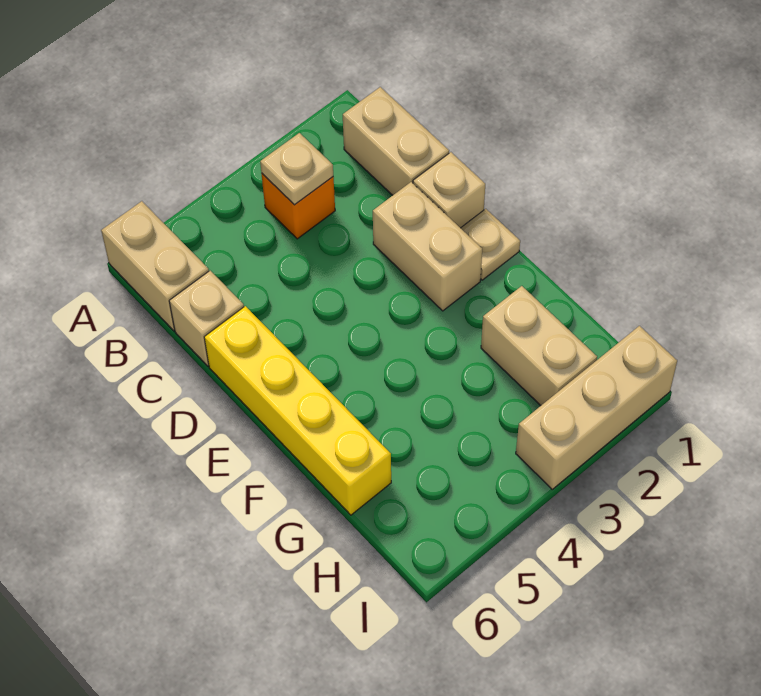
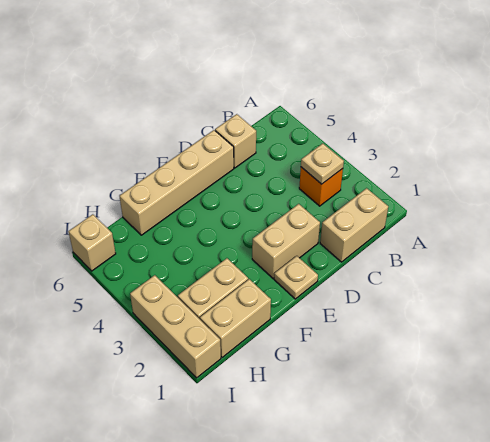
tan 1x2 brick [101,201,209,331] -> tan 1x2 brick moved to [200,279,271,358]
tan 1x1 brick [413,152,485,228] -> tan 1x1 brick moved to [69,214,116,271]
yellow 1x4 brick [204,306,391,515] -> tan 1x4 brick [120,130,234,235]

